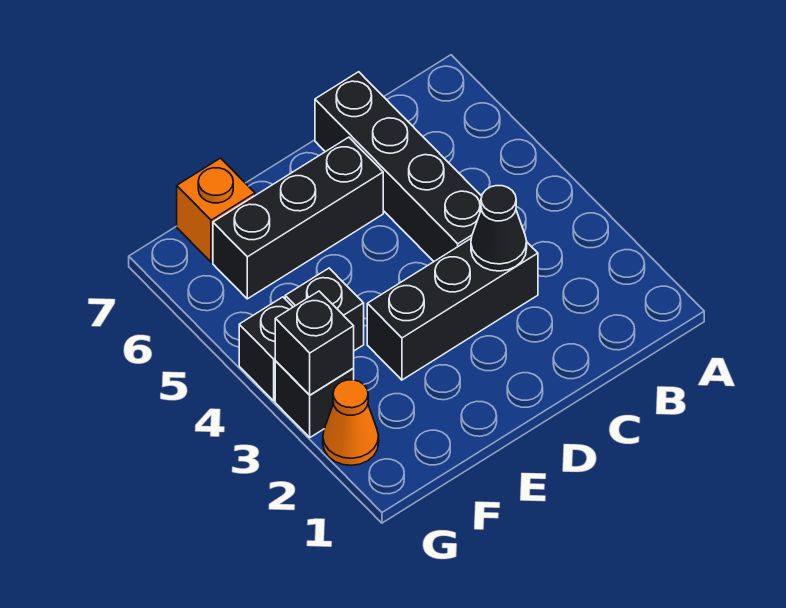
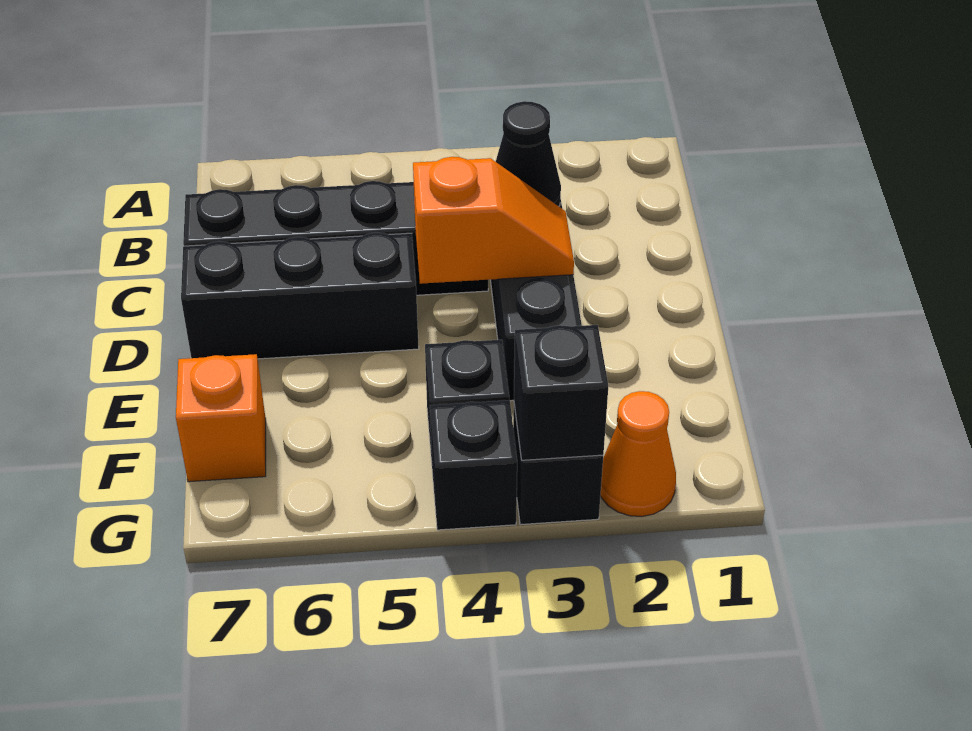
none -> orange 1x2 slope [413,157,574,284]
black 1x3 brick [213,137,383,299] -> black 1x3 brick turned to [181,233,419,359]

